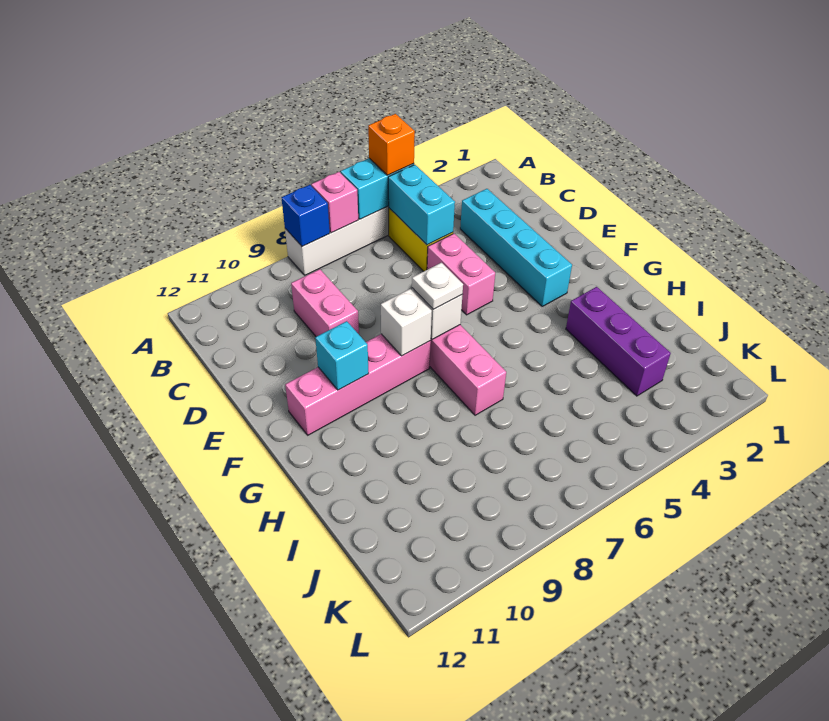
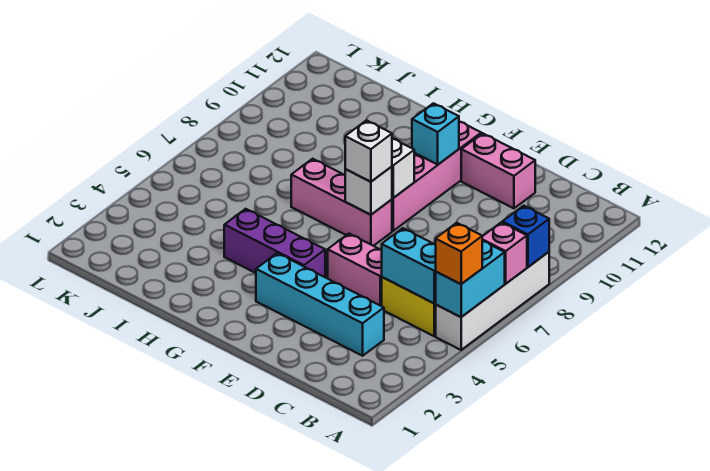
pink 1x2 brick [291,269,359,337] -> pink 1x2 brick moved to [461,133,535,208]
white 1x1 plate [412,263,463,309] -> white 1x1 brick [345,120,392,182]
purple 1x3 brick [566,287,671,396] -> purple 1x3 brick moved to [224,209,325,277]

